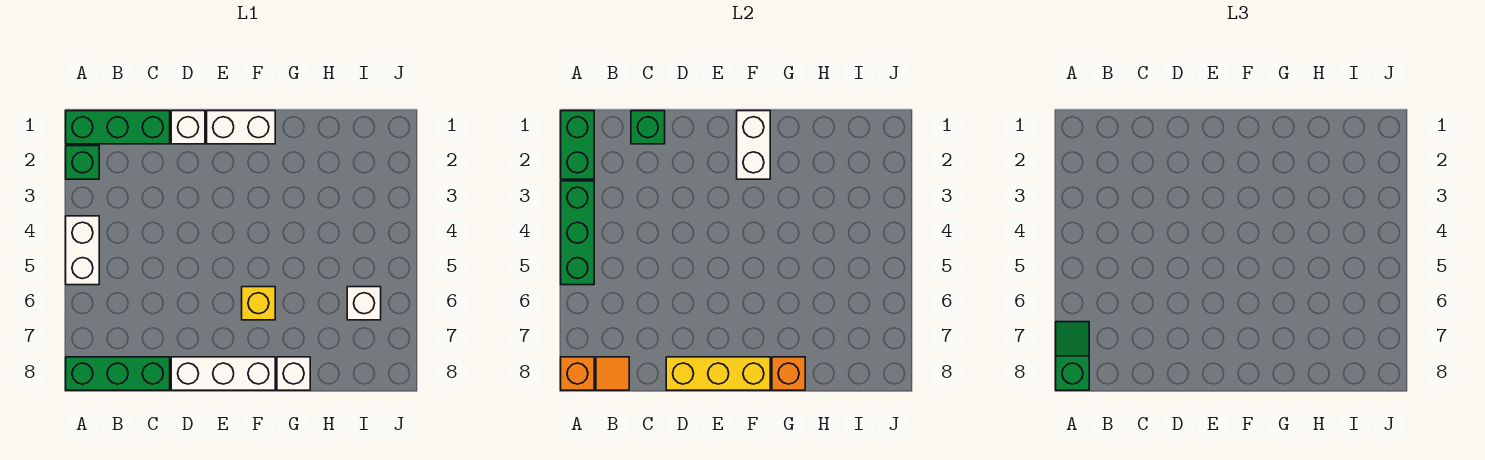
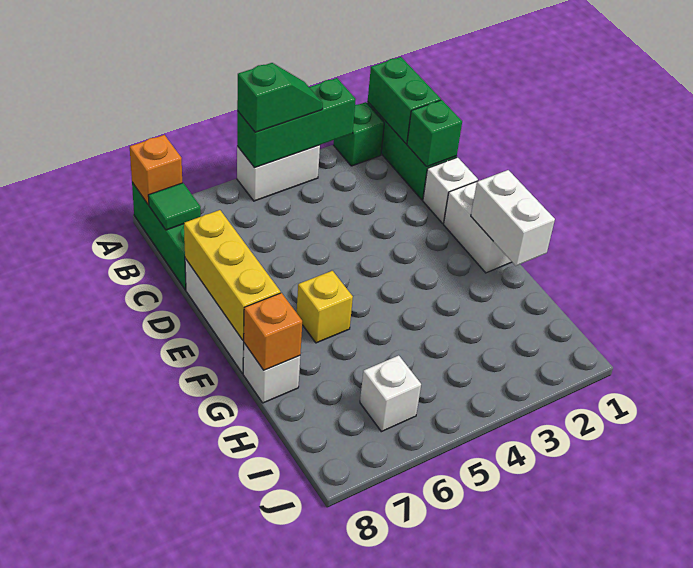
green 1x2 brick [561,111,594,179] -> green 1x2 brick turned to [368,57,441,144]
green 1x2 slope [1056,322,1089,390] -> green 1x2 slope moved to [237,63,323,132]
orange 1x1 tile [596,357,629,390] -> green 1x1 tile [148,183,201,230]
white 1x2 brick [737,111,770,179] -> white 1x2 brick turned to [471,170,555,266]

